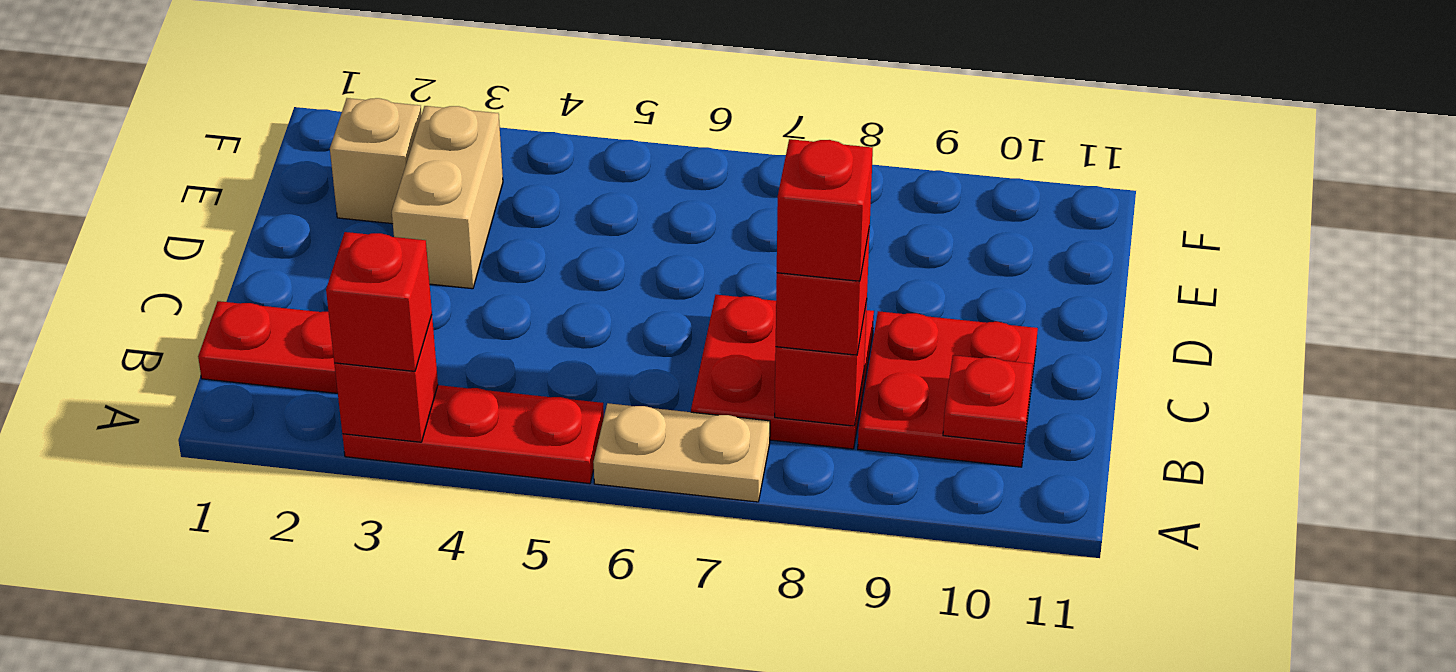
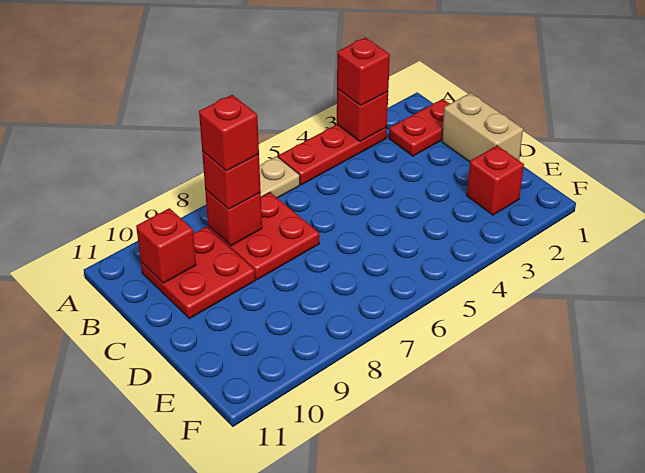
red 1x1 plate [943,355,1033,444] -> red 1x1 brick [136,208,196,283]
tan 1x2 brick [392,106,503,289] -> tan 1x2 brick moved to [442,93,523,162]
tan 1x1 brick [330,98,421,224] -> red 1x1 brick [467,146,524,215]

